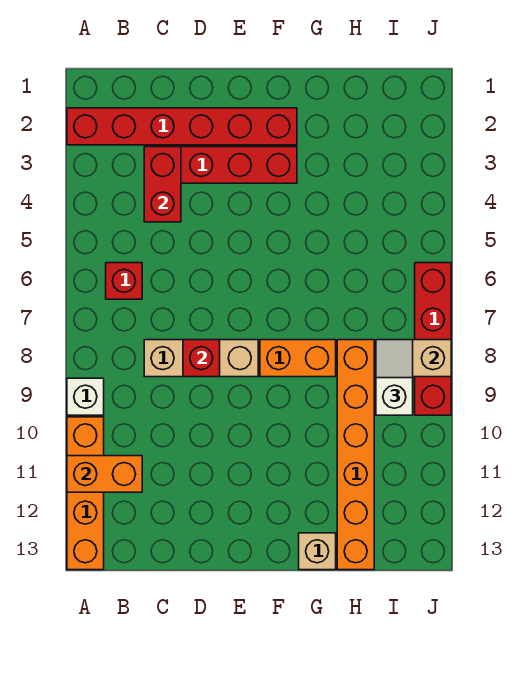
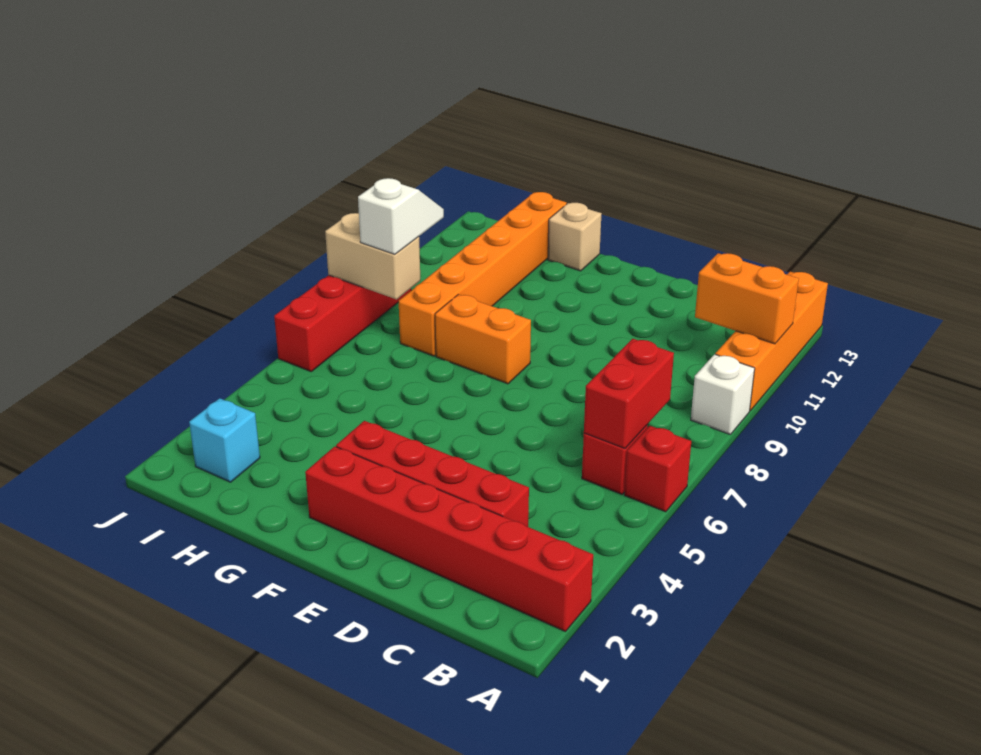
red 1x2 brick [144,147,181,222] -> red 1x2 brick moved to [584,339,674,448]
tan 1x3 brick [144,340,258,377] -> none
red 1x1 brick [183,340,220,377] -> red 1x1 brick moved to [624,426,691,512]
none -> cyan 1x1 brick [189,398,260,482]
white 1x2 slope [376,340,413,415] -> white 1x2 slope turned to [358,178,444,254]

